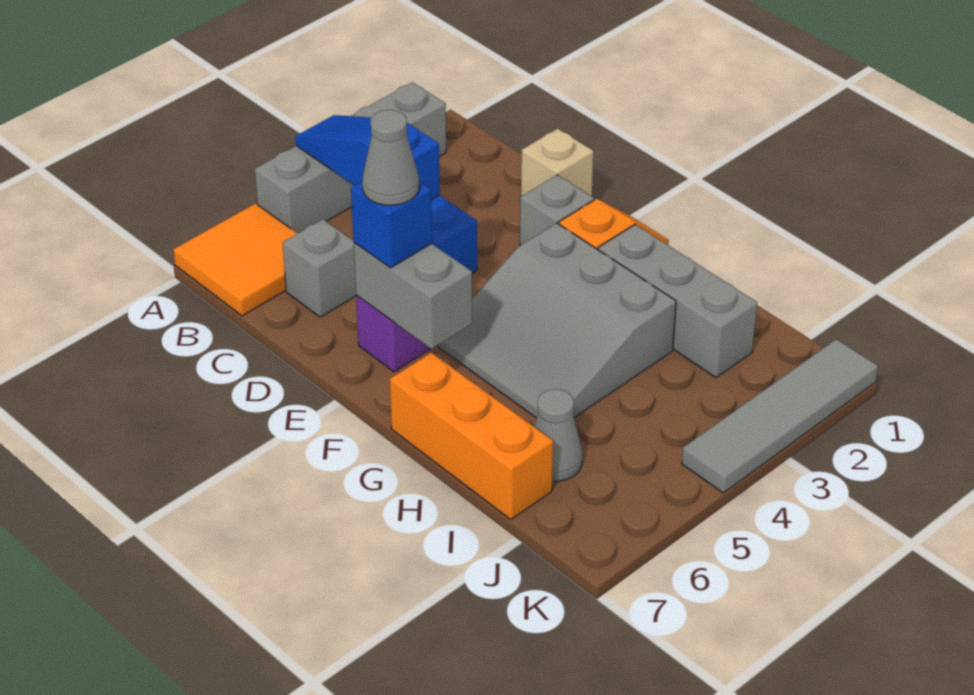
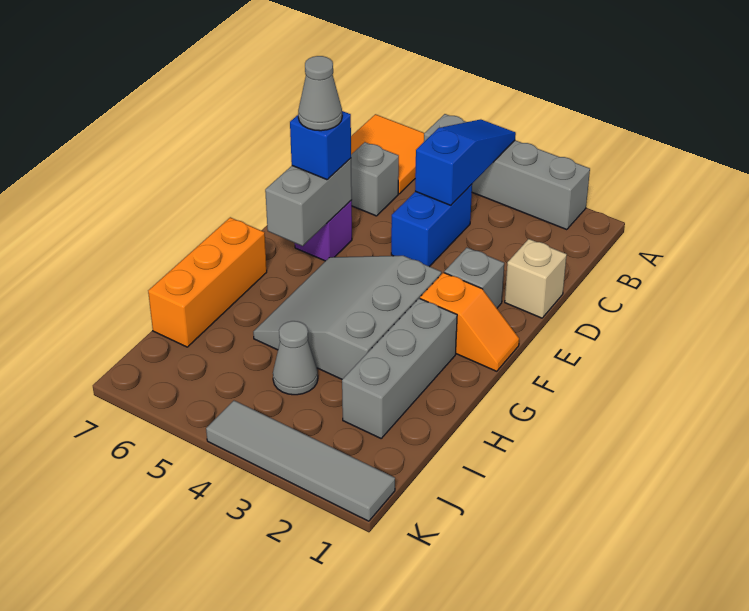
grey 1x1 cone [534,389,582,481] -> grey 1x1 cone moved to [273,321,318,395]

